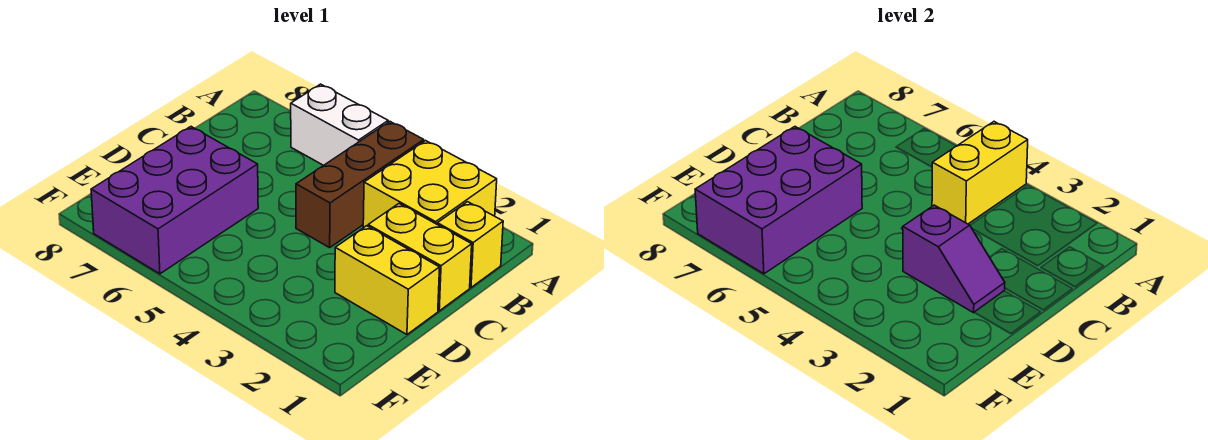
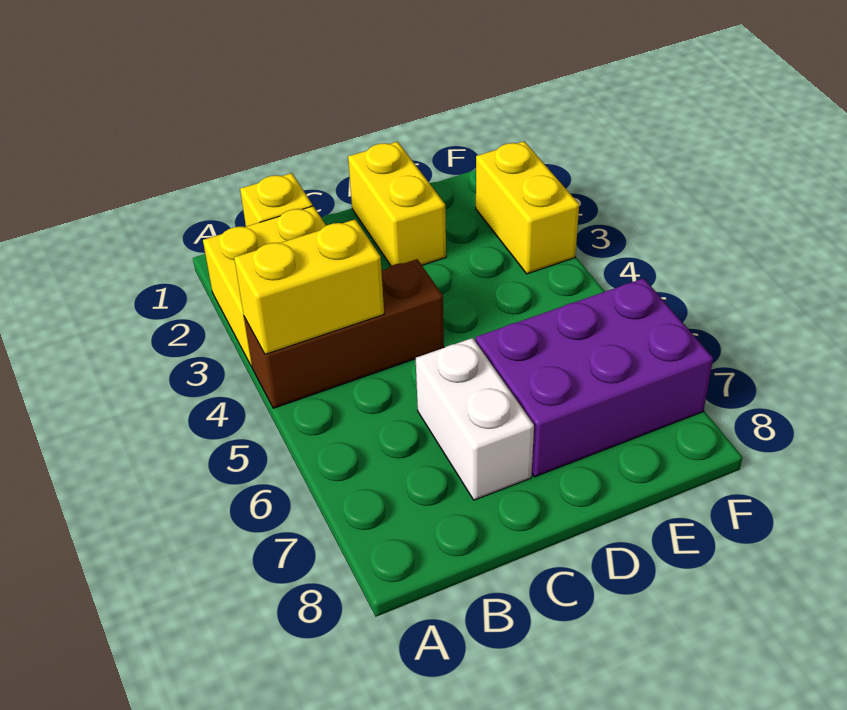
white 1x2 brick [291,84,388,165] -> white 1x2 brick moved to [416,338,534,500]
yellow 1x2 brick [368,204,472,311] -> yellow 1x2 brick moved to [476,141,579,274]
purple 1x2 slope [903,205,1005,313] -> none
purple 2x3 brick [695,127,862,274] -> none

